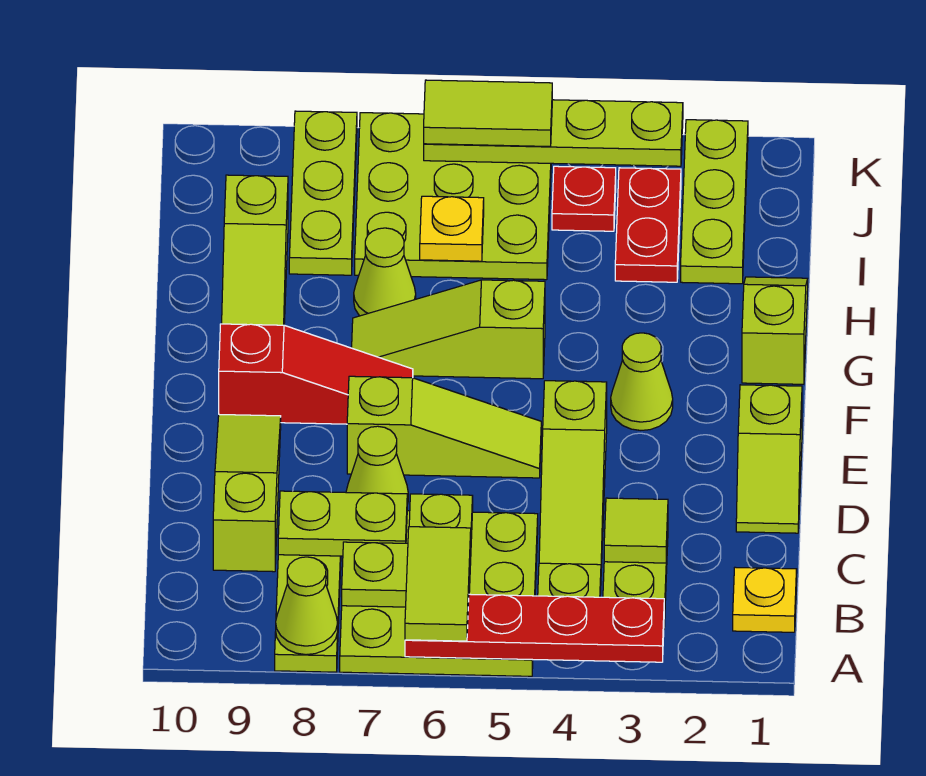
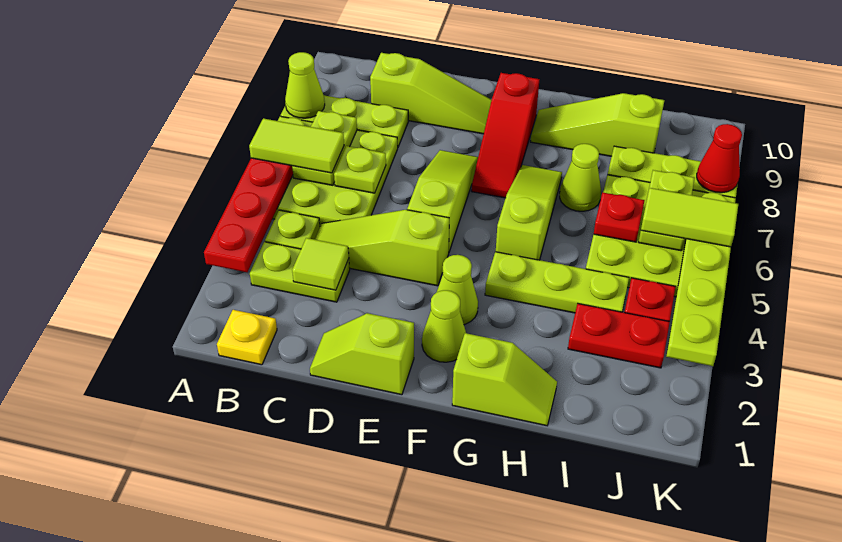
lime 1x2 plate [278,491,407,556] -> lime 1x2 plate moved to [639,170,695,251]
lime 1x1 cone [346,426,408,504] -> lime 1x1 cone moved to [422,290,466,362]
lime 1x3 slope [347,376,541,478] -> lime 1x3 slope turned to [407,150,478,252]
lime 1x3 plate [681,120,748,284] -> lime 1x3 plate moved to [485,252,629,313]
yellow 1x1 plate [420,196,484,261] -> red 1x1 plate [594,193,645,242]
lime 1x2 tile [424,80,552,147] -> lime 1x2 tile turned to [641,188,738,247]
none -> red 1x1 cone [697,124,742,193]

